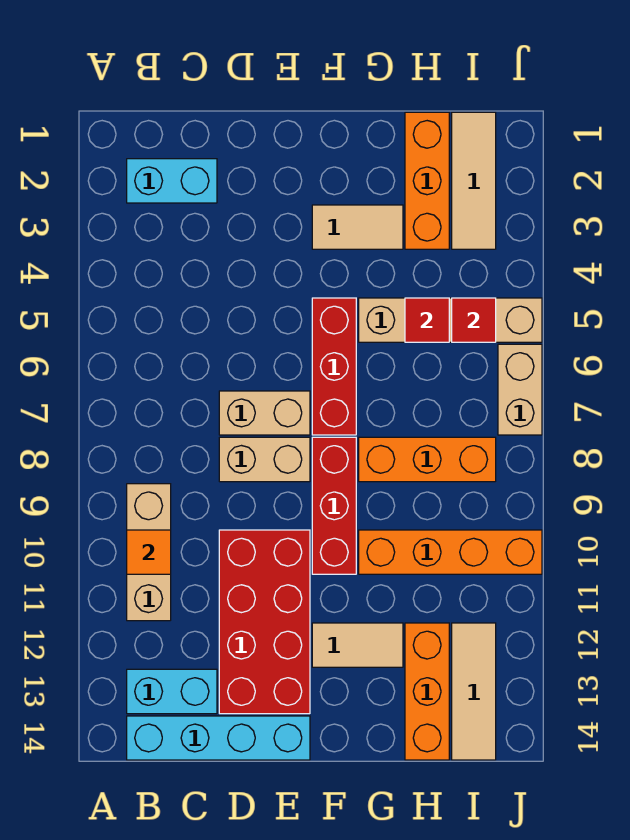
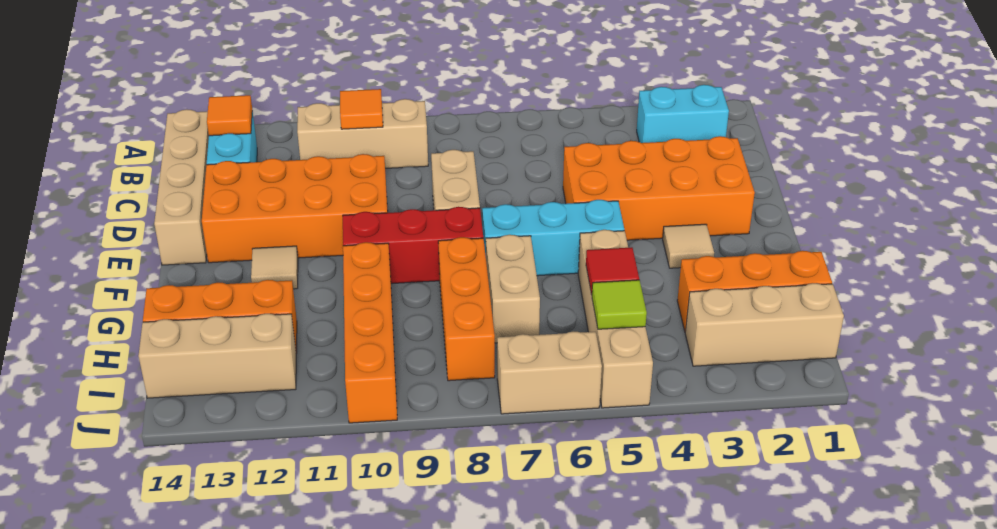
cyan 1x2 brick [127,159,217,203] -> cyan 1x2 brick turned to [637,85,729,143]
none -> orange 1x1 tile [207,95,252,136]
cyan 1x4 brick [127,716,310,760] -> tan 1x4 brick [154,109,209,265]
none -> orange 2x4 brick [563,136,755,240]
tan 1x2 brick [219,391,310,435] -> tan 1x2 brick moved to [486,235,540,343]
red 2x4 brick [219,530,310,714] -> orange 2x4 brick [202,154,388,263]
tan 1x2 tile [312,205,403,249] -> tan 1x1 tile [663,224,714,268]
red 1x3 brick [312,298,356,435] -> cyan 1x3 brick [482,200,624,276]
tan 1x2 tile [312,623,403,667] -> tan 1x1 tile [251,246,298,289]
tan 1x3 tile [452,112,496,249] -> tan 1x3 brick [685,283,844,366]
red 1x1 tile [452,298,496,342] -> lime 1x1 tile [592,280,647,329]
tan 1x3 tile [452,623,496,760] -> tan 1x3 brick [138,314,296,398]

